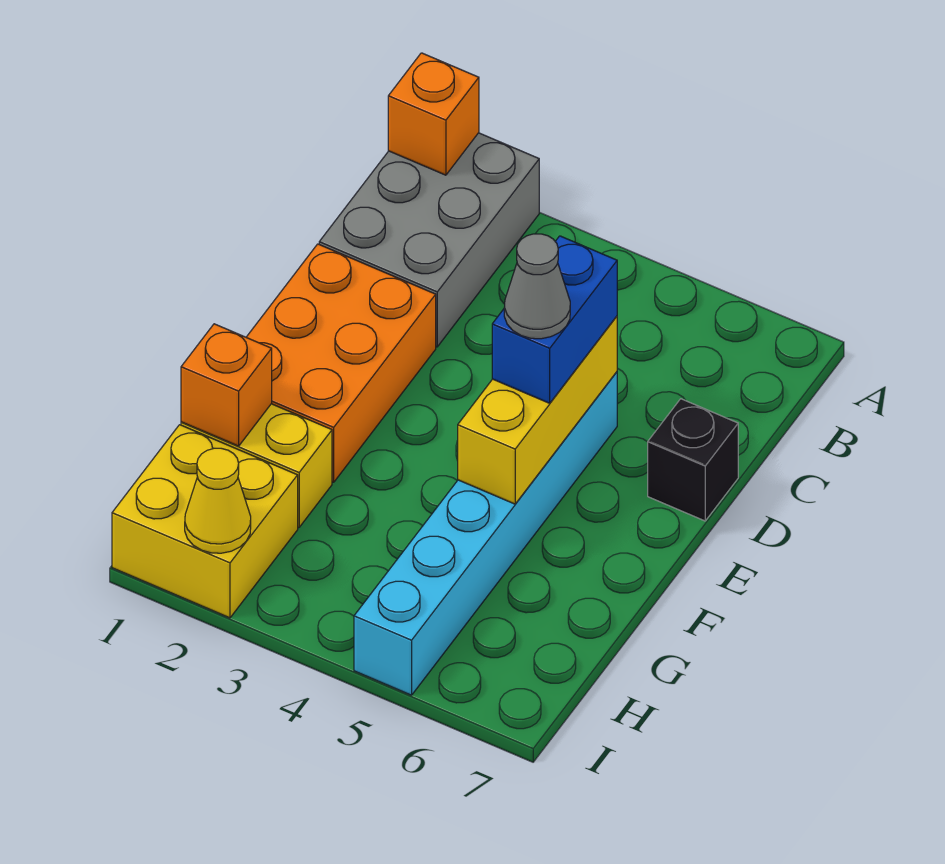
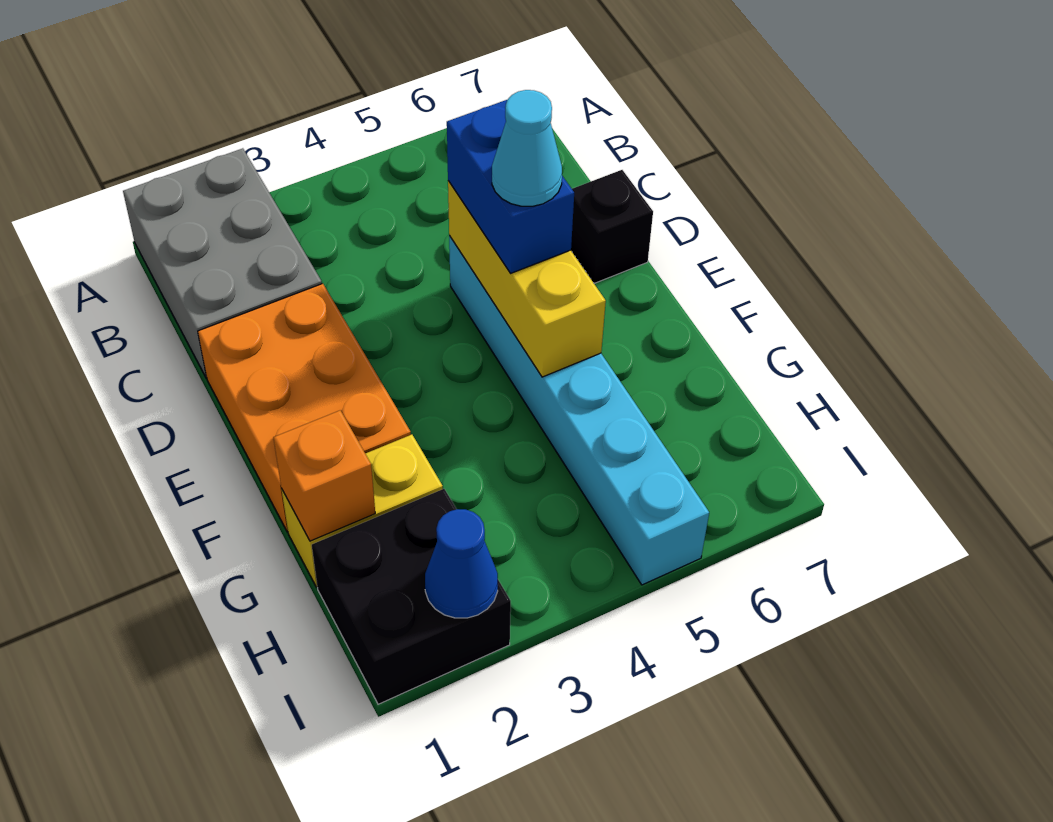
orange 1x1 brick [388,53,479,175] -> none
grey 1x1 cone [504,234,570,339] -> cyan 1x1 cone [492,90,562,206]
yellow 2x2 brick [112,425,298,618] -> black 2x2 brick [312,489,511,704]
yellow 1x1 cone [185,448,251,553] -> blue 1x1 cone [425,509,498,618]

